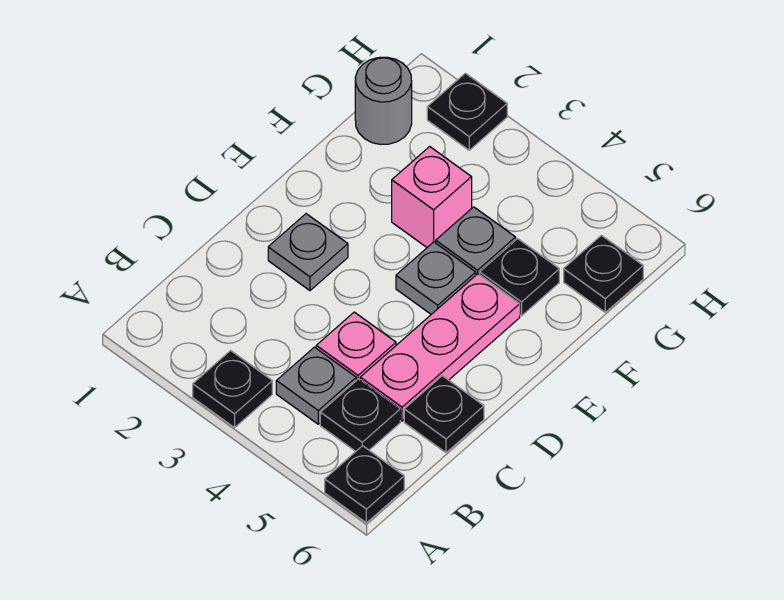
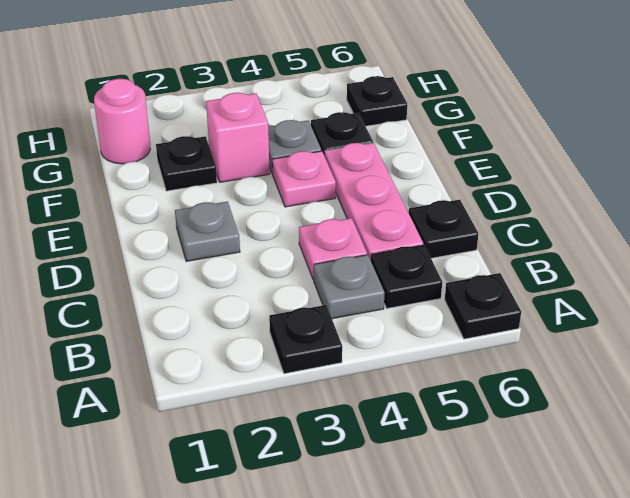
grey 1x1 plate [396,242,476,314] -> pink 1x1 plate [272,151,336,207]
grey 1x1 round brick [355,57,412,144] -> pink 1x1 round brick [94,79,150,164]
black 1x1 plate [427,73,507,150] -> black 1x1 plate moved to [156,136,217,191]

